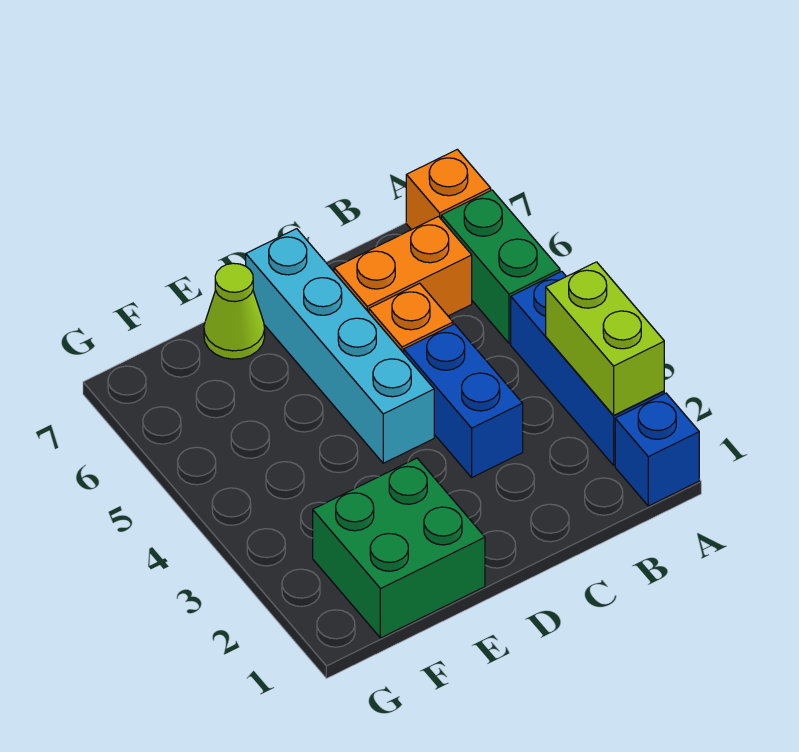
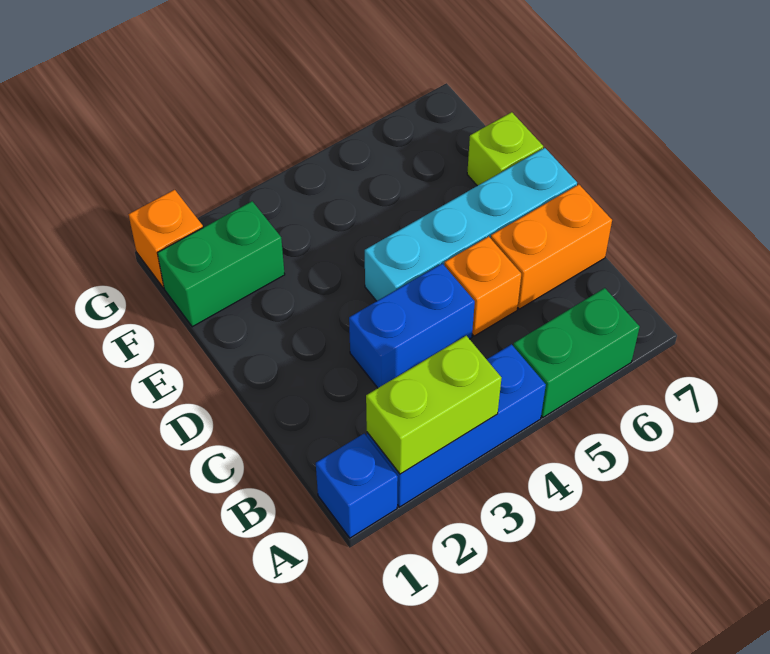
orange 1x1 brick [406,149,491,230] -> orange 1x1 brick moved to [129,190,203,288]
orange 1x2 brick [334,217,472,316] -> orange 1x2 brick turned to [491,184,612,309]
green 2x2 brick [313,458,485,638] -> green 1x2 brick [158,201,285,327]
lime 1x1 cone [204,263,265,359] -> lime 1x1 brick [467,112,543,186]

